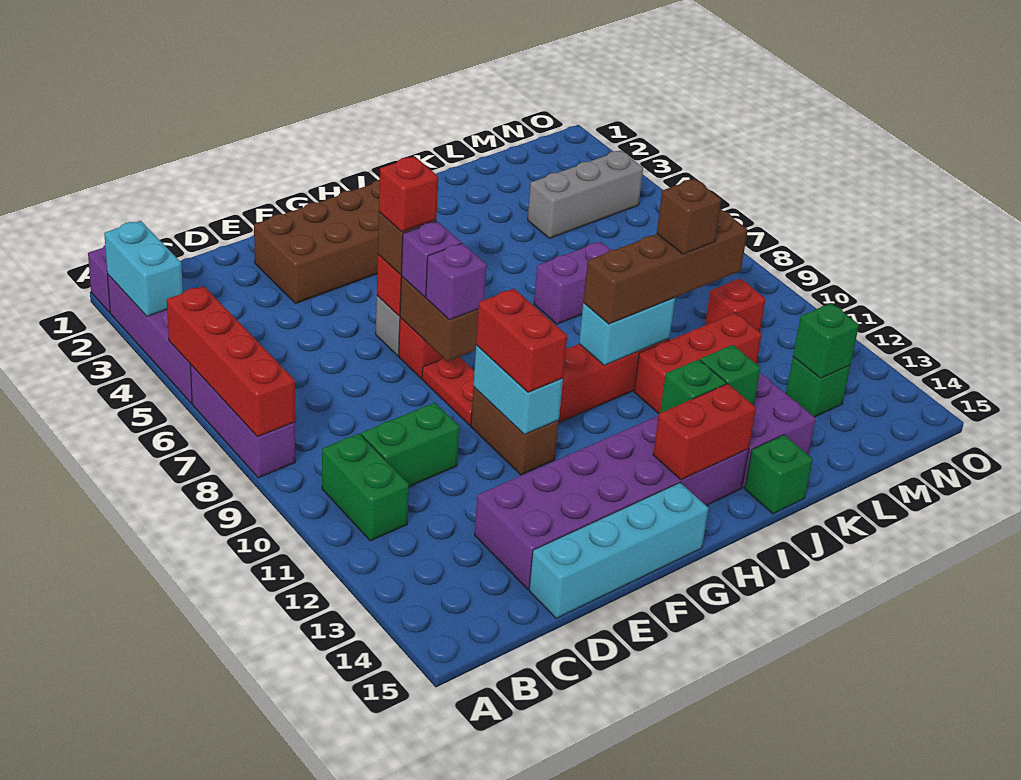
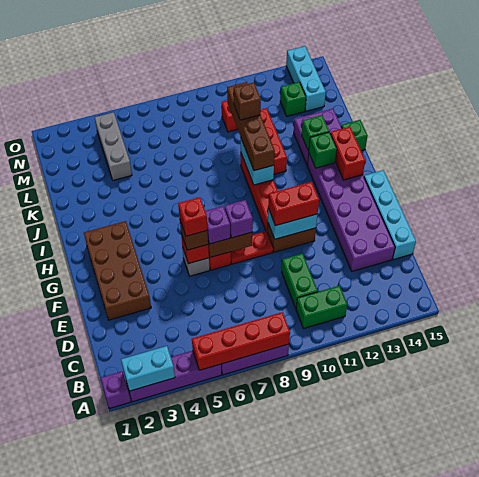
purple 1x2 brick [534,241,610,324] -> none
green 1x1 brick [793,303,859,378] -> none
none -> cyan 1x3 brick [286,46,326,111]

